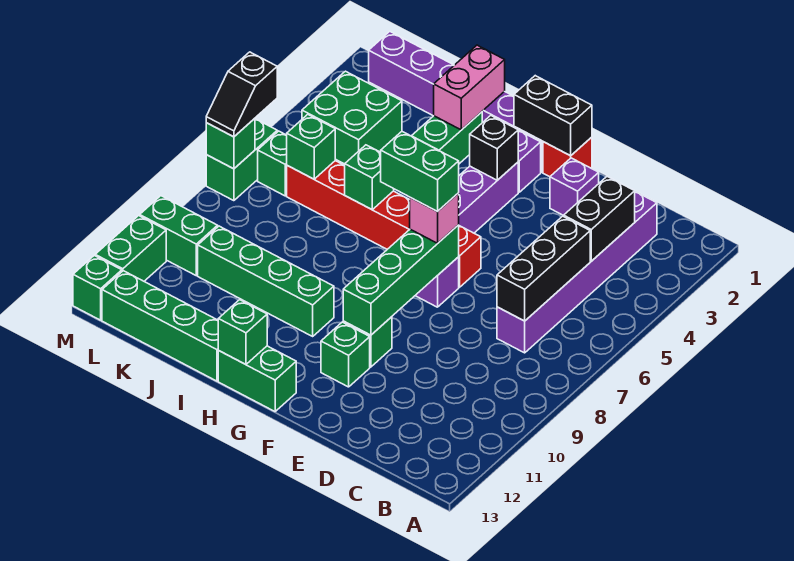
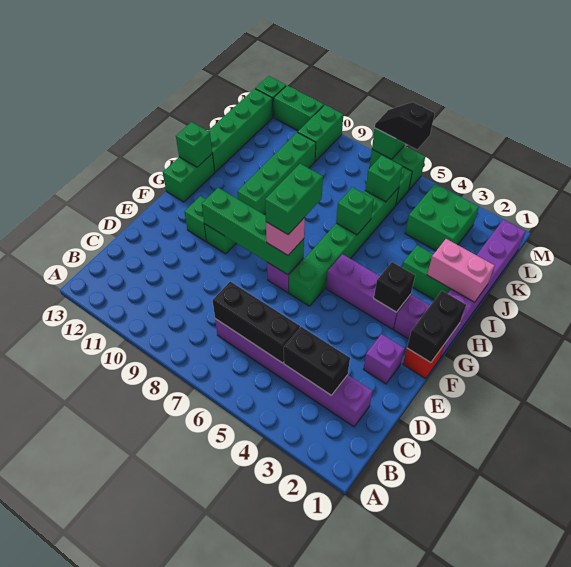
red 1x6 brick [287,161,481,287] -> green 1x6 brick [289,187,399,306]

